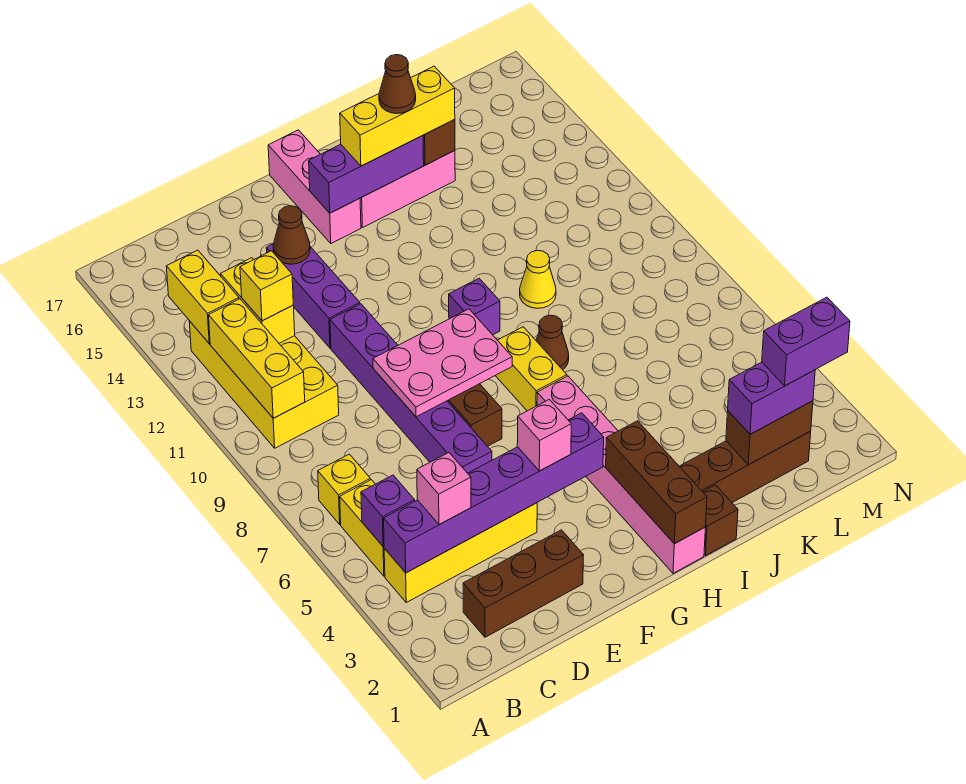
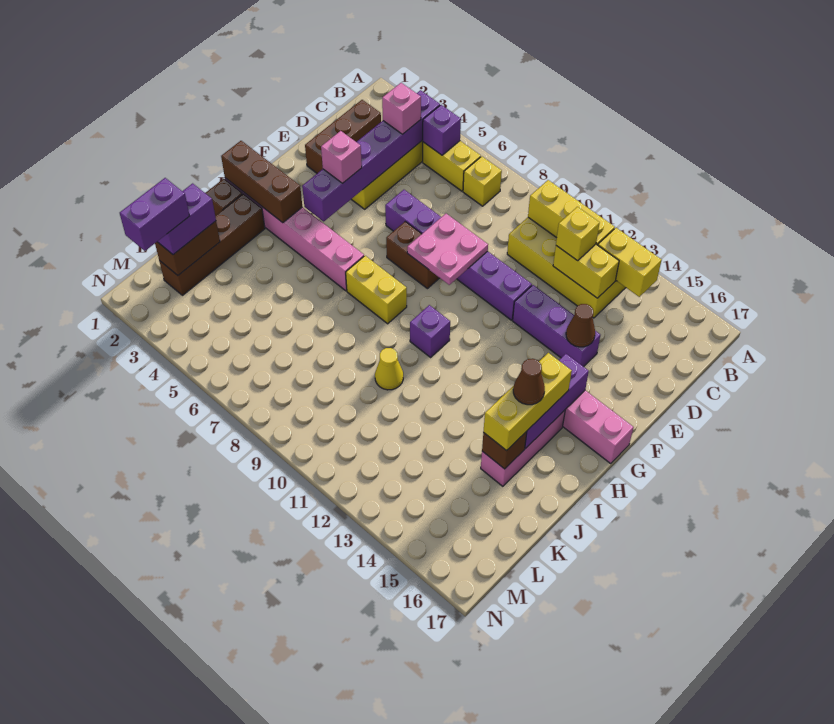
pink 2x3 plate [373,309,512,417] -> pink 2x2 plate [407,214,488,285]
brown 1x1 cone [536,315,569,370] -> none

